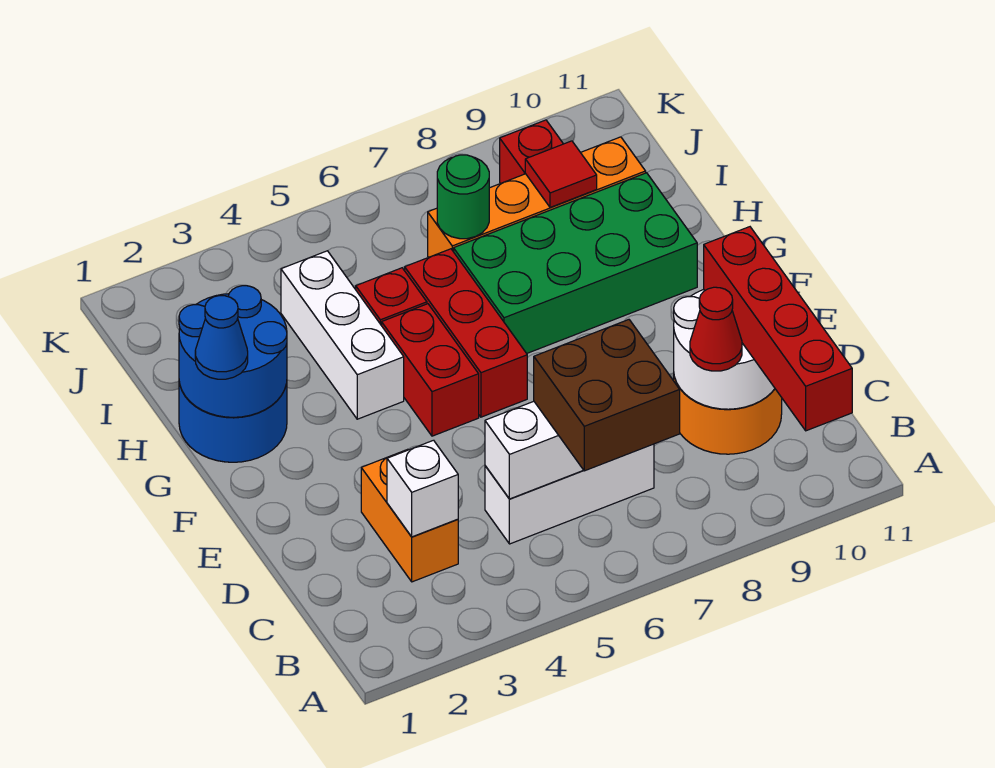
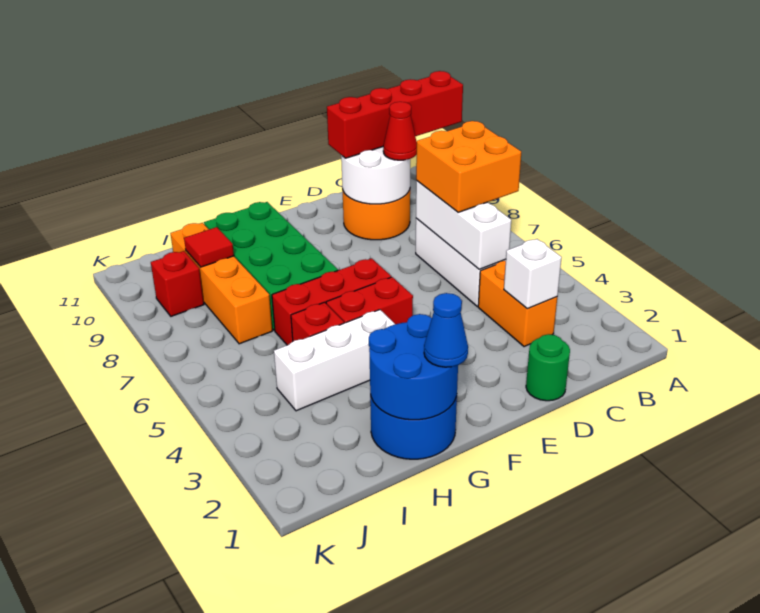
brown 2x2 brick [534,320,680,471] -> orange 2x2 brick [416,121,521,212]
orange 1x2 brick [361,449,458,582] -> orange 1x2 brick turned to [478,261,557,347]
green 1x1 round brick [437,155,489,239] -> green 1x1 round brick moved to [526,334,570,401]

